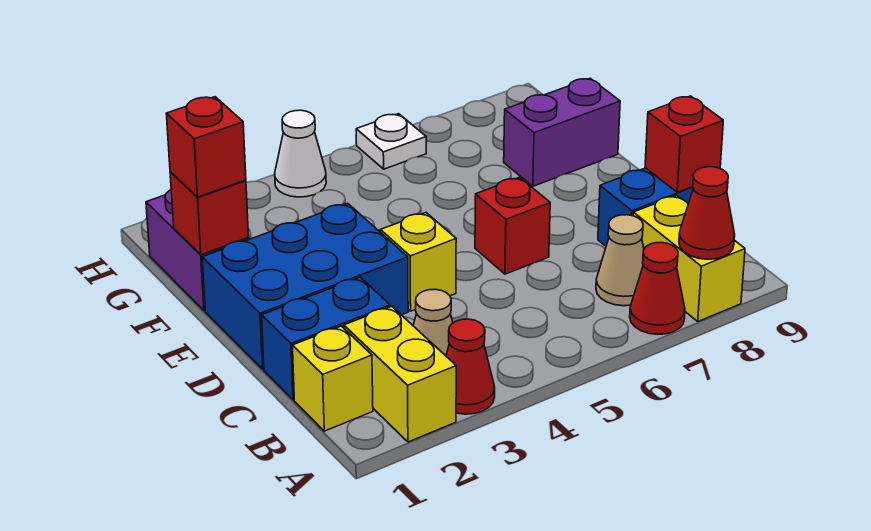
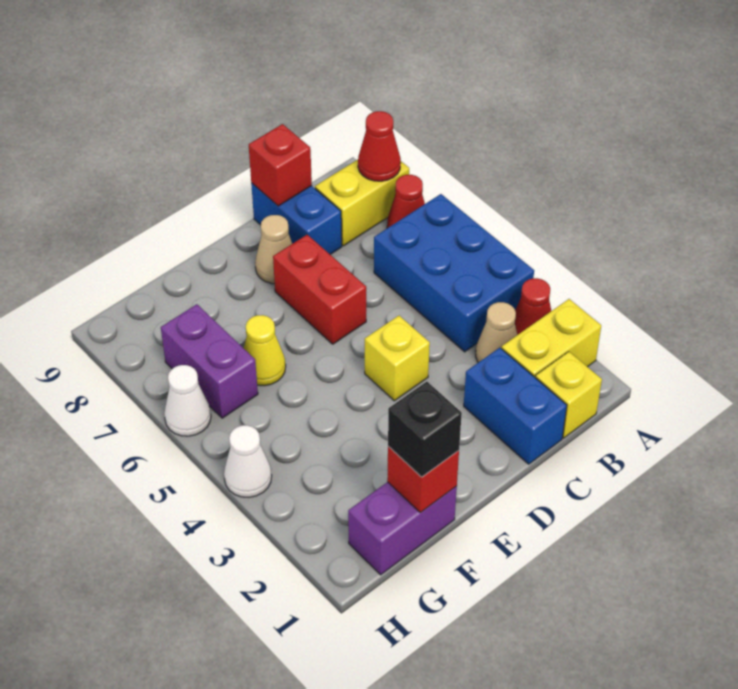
tan 1x1 cone [596,215,644,306] -> tan 1x1 cone moved to [255,215,292,284]
blue 2x3 brick [202,203,408,369] -> blue 2x3 brick moved to [374,194,534,352]
red 1x1 brick [475,177,550,274] -> red 1x2 brick [273,235,366,344]
red 1x1 brick [166,97,246,197] -> black 1x1 brick [388,382,462,477]
none -> yellow 1x1 cone [244,315,286,386]
purple 1x2 brick [504,78,620,186] -> purple 1x2 brick moved to [161,304,258,418]
white 1x1 plate [356,114,426,169] -> white 1x1 cone [164,365,211,436]

